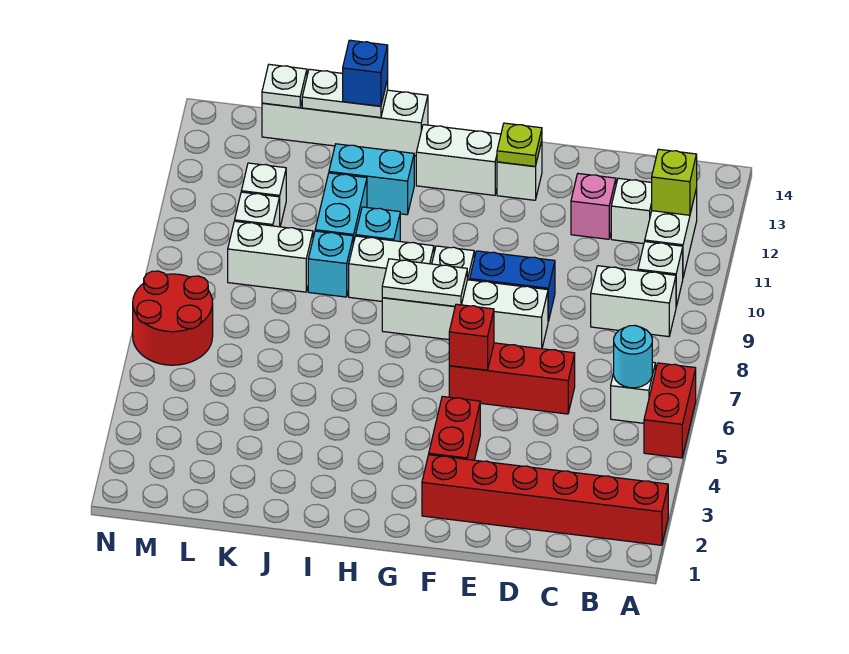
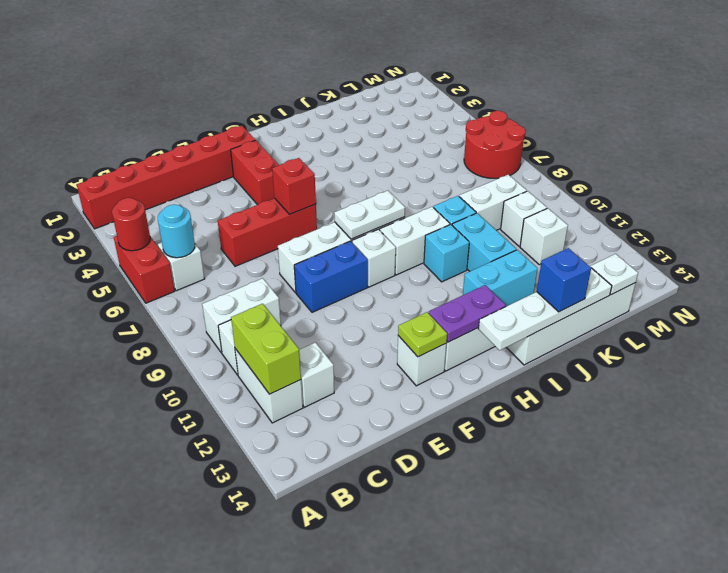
none -> red 1x1 round brick [112,198,150,251]
lime 1x1 brick [652,149,697,215] -> lime 1x2 brick [231,304,301,394]
pink 1x1 brick [571,174,616,239] -> none
none -> purple 1x2 plate [429,285,506,342]
white 1x2 plate [302,69,388,118] -> white 1x4 plate [478,268,612,350]

